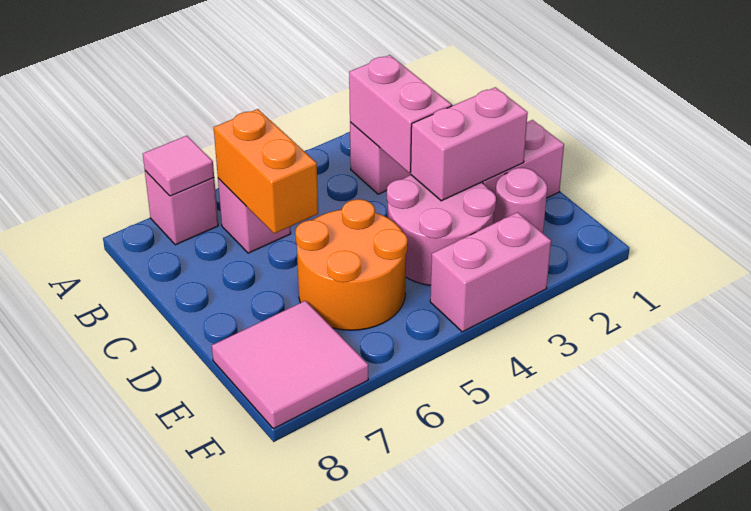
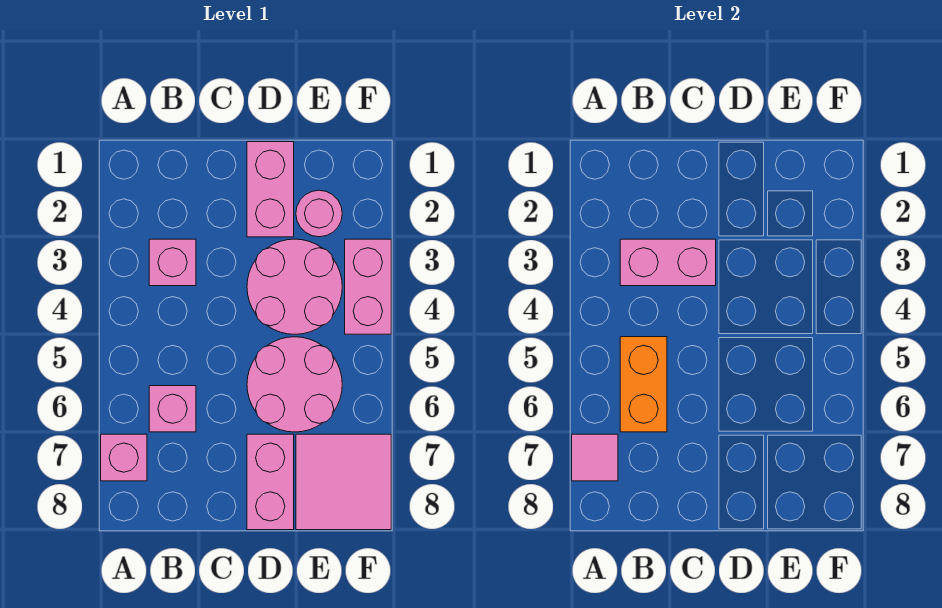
orange 1x2 brick [214,109,318,234] -> orange 1x2 brick turned to [620,337,667,432]
pink 1x2 brick [411,87,528,201] -> pink 1x2 brick moved to [247,434,294,530]
orange 2x2 round brick [295,199,407,330] -> pink 2x2 round brick [247,337,342,432]

